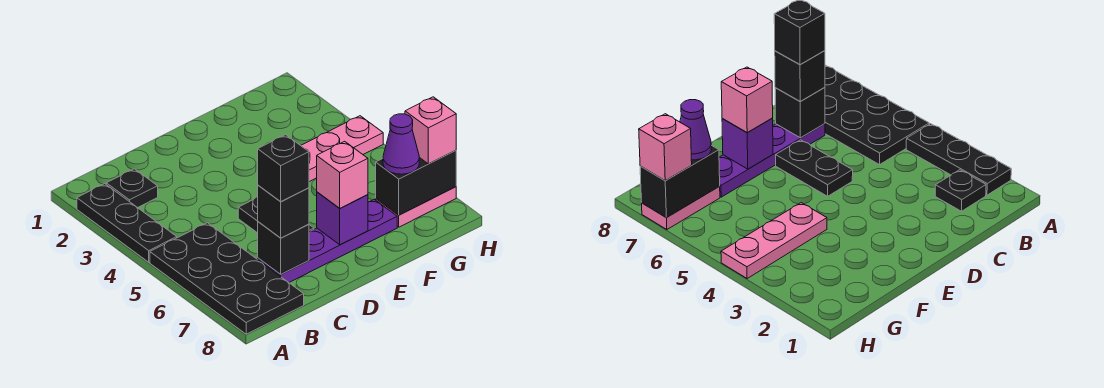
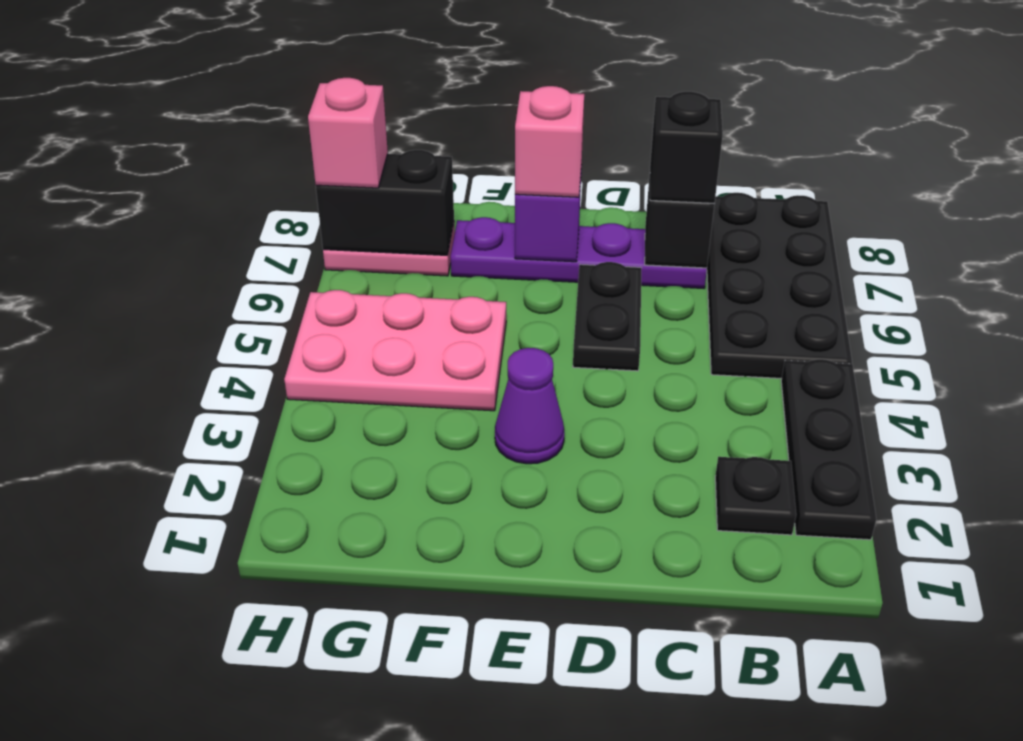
black 1x1 brick [258,135,309,202] -> none
pink 1x3 plate [301,116,383,182] -> pink 2x3 plate [284,290,506,411]
purple 1x1 cone [383,114,419,174] -> purple 1x1 cone moved to [495,348,564,464]

